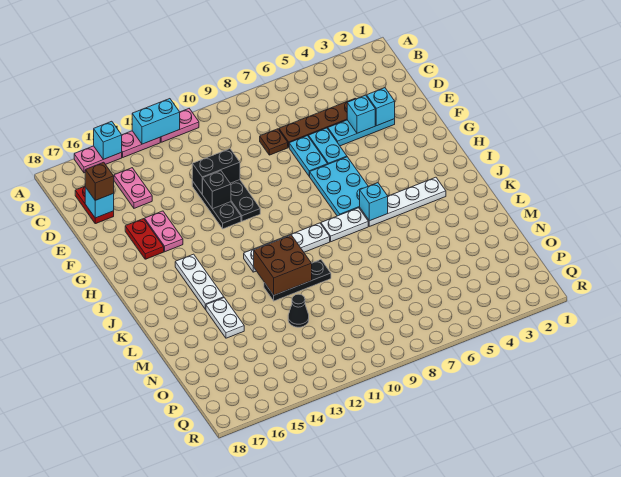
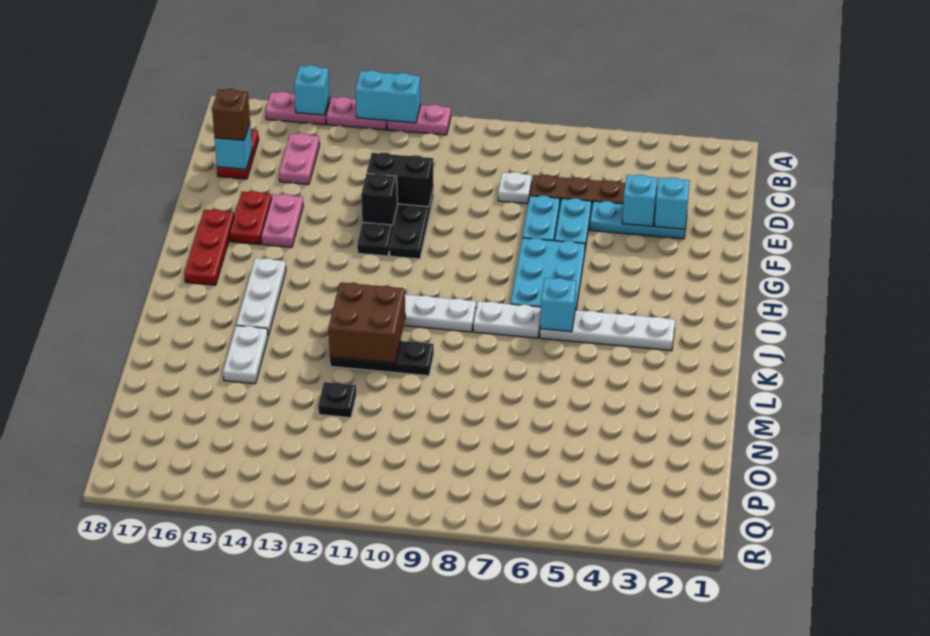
brown 1x1 plate [260,129,288,155] -> white 1x1 plate [498,172,532,204]
none -> red 1x3 plate [184,210,234,285]
black 1x1 cone [288,294,309,327] -> black 1x1 plate [318,382,356,418]

